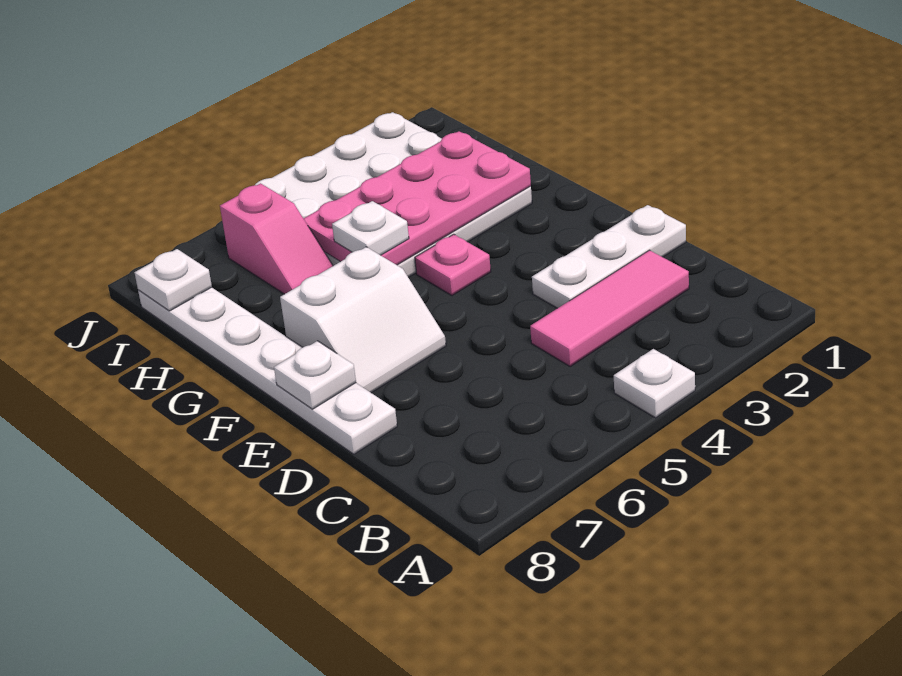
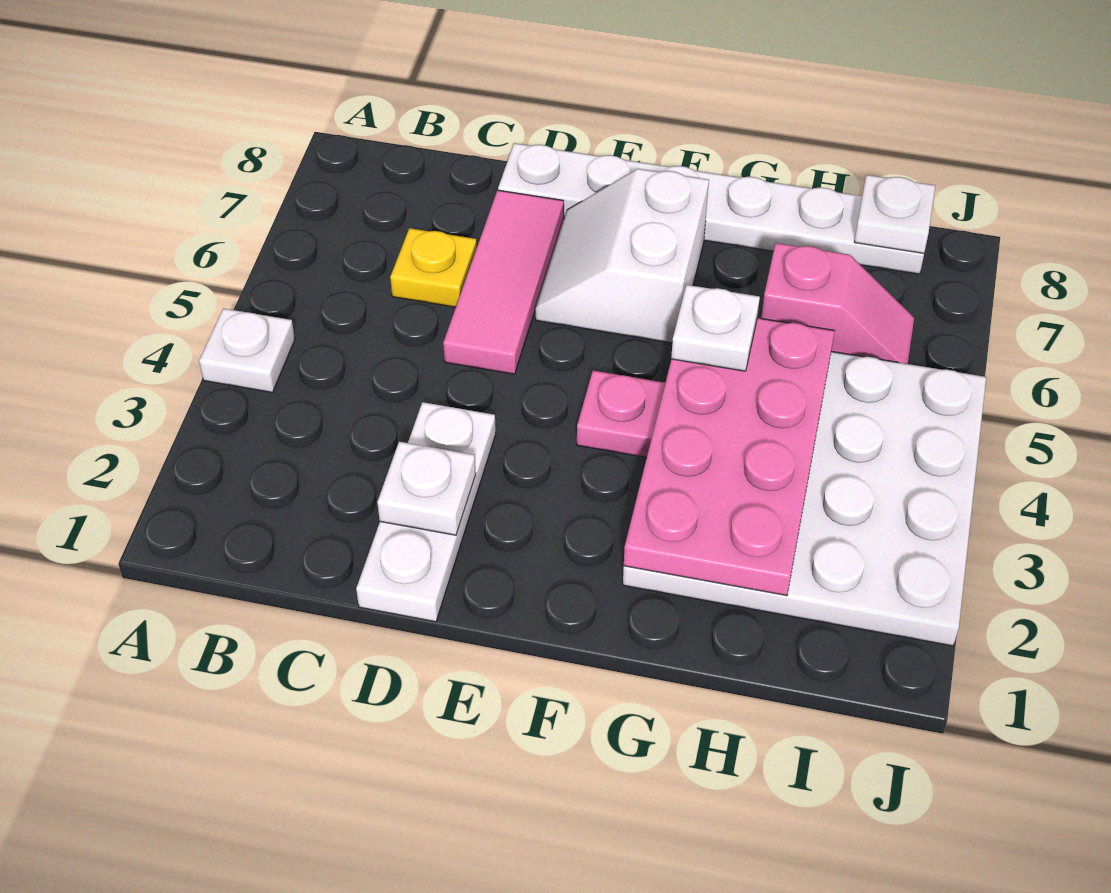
pink 1x3 tile [530,250,689,366] -> pink 1x3 tile moved to [443,190,564,374]
none -> yellow 1x1 plate [390,228,477,307]
white 1x1 plate [274,341,356,409] -> white 1x1 plate moved to [377,442,476,535]
pink 1x2 slope [220,183,333,294] -> pink 1x2 slope turned to [761,243,914,364]

